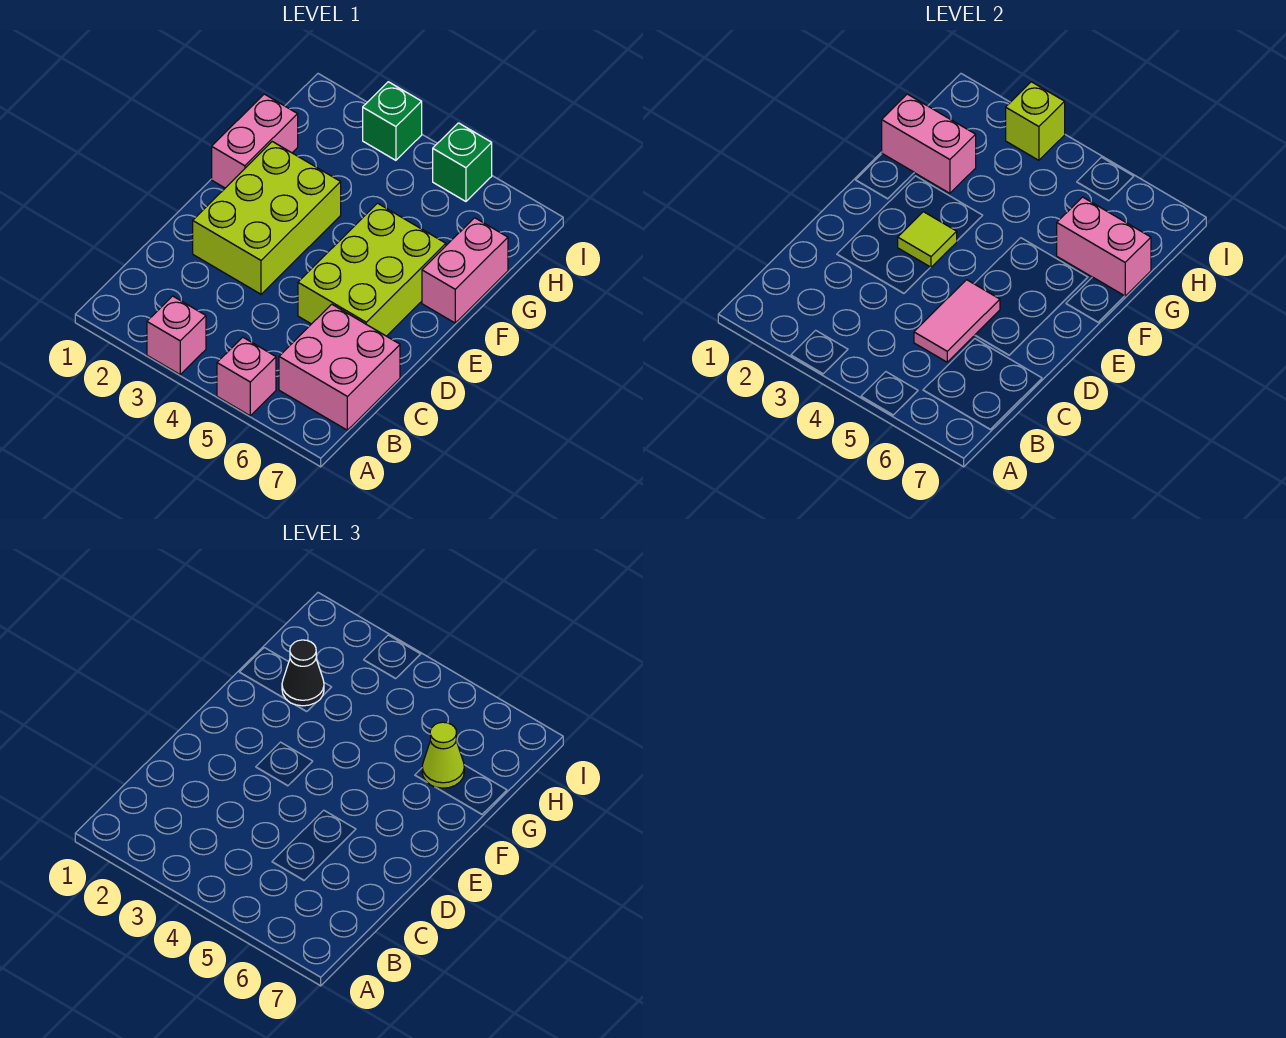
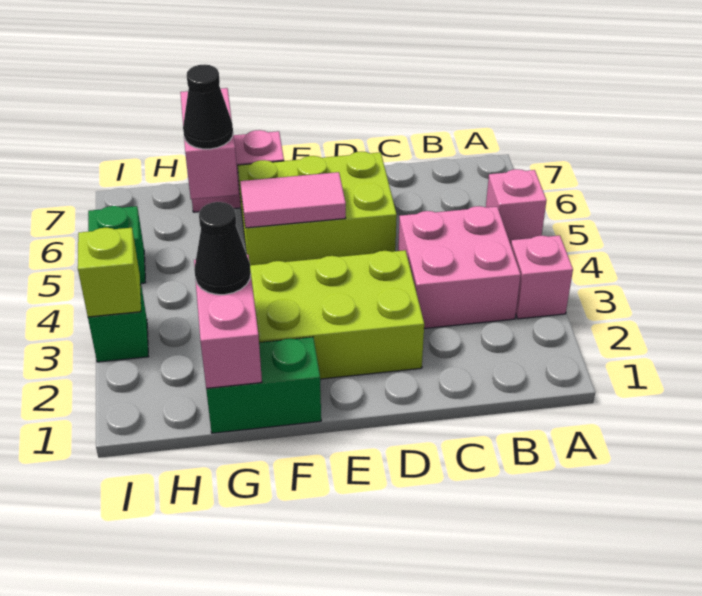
pink 2x2 brick [279,304,400,430] -> pink 2x2 brick moved to [398,206,521,328]
pink 1x2 tile [914,280,1000,362] -> pink 1x2 tile moved to [240,172,346,228]
lime 1x1 tile [898,212,957,267] -> none
pink 1x2 brick [212,94,298,188] -> green 1x2 brick [206,337,321,433]
lime 1x1 cone [422,722,464,788] -> black 1x1 cone [183,64,233,149]

